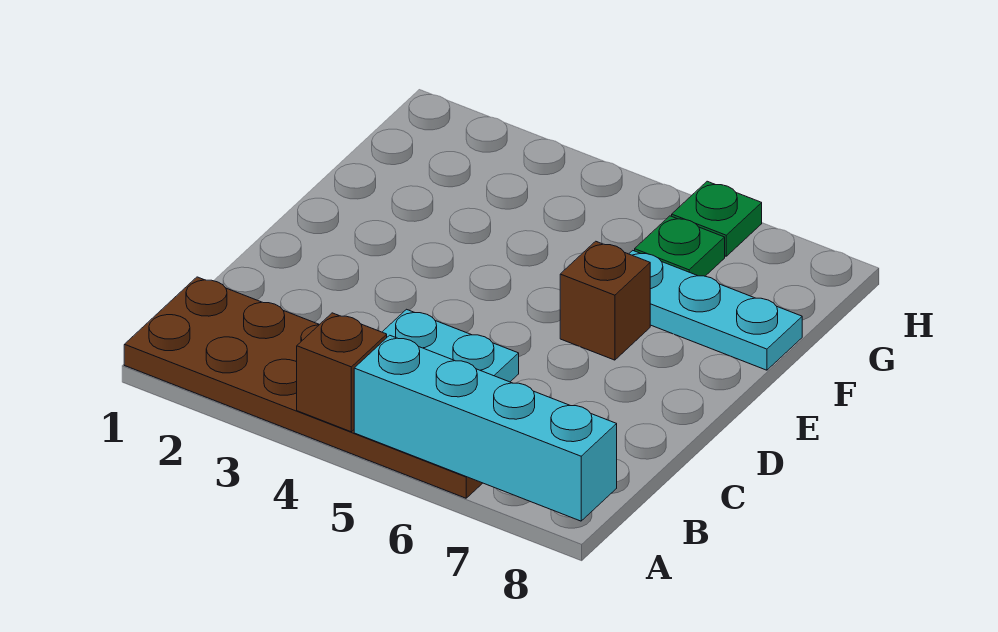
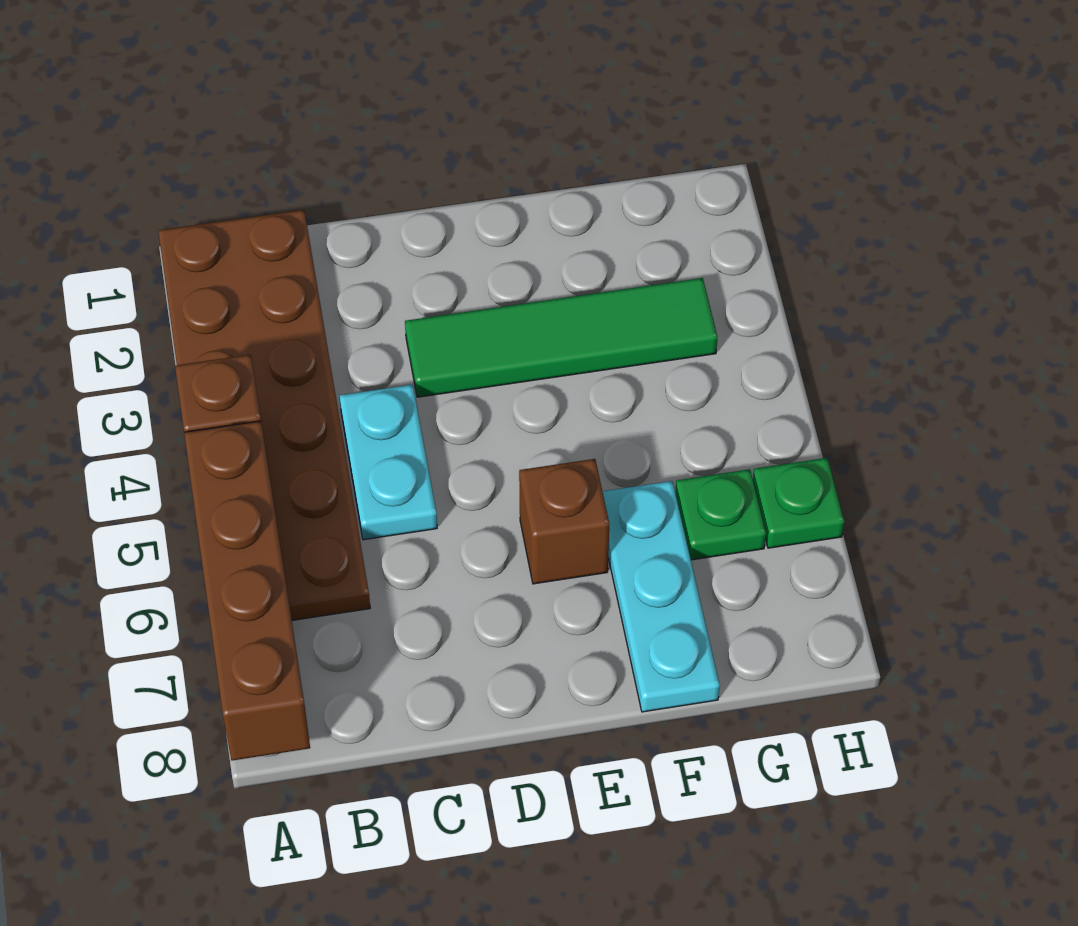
cyan 1x4 brick [354,335,617,521] -> brown 1x4 brick [184,421,310,761]
none -> green 1x4 tile [405,278,718,397]

